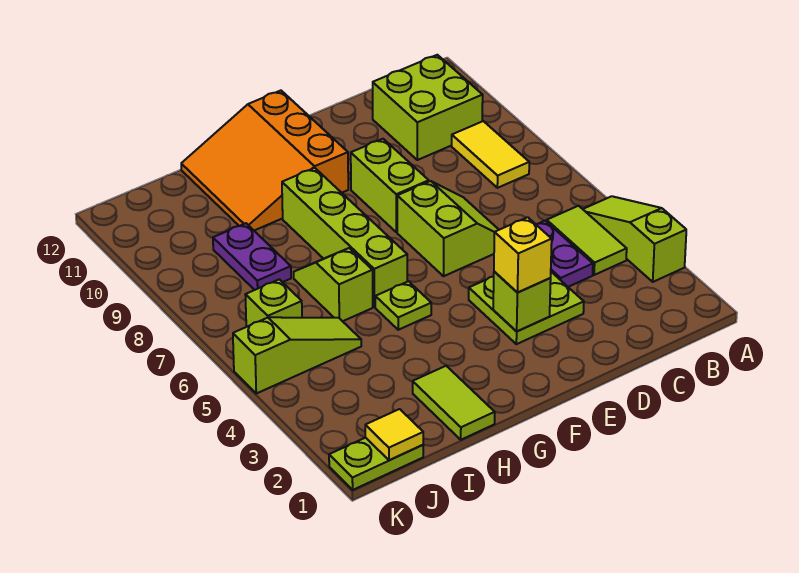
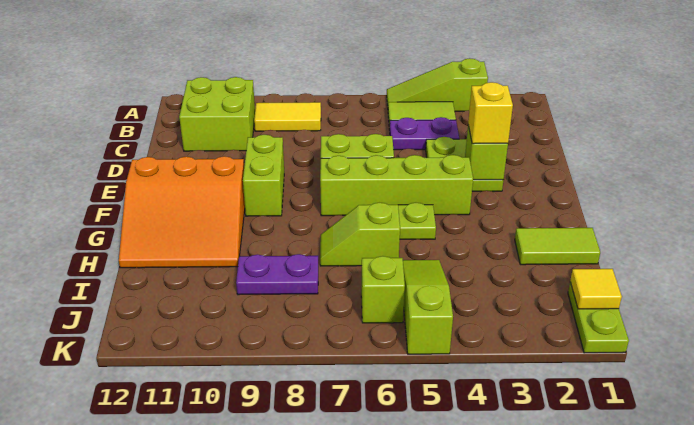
lime 1x2 brick [351,139,429,232] -> lime 1x2 brick turned to [243,135,284,216]
lime 1x4 brick [282,168,407,307] -> lime 1x4 brick moved to [320,155,473,216]

